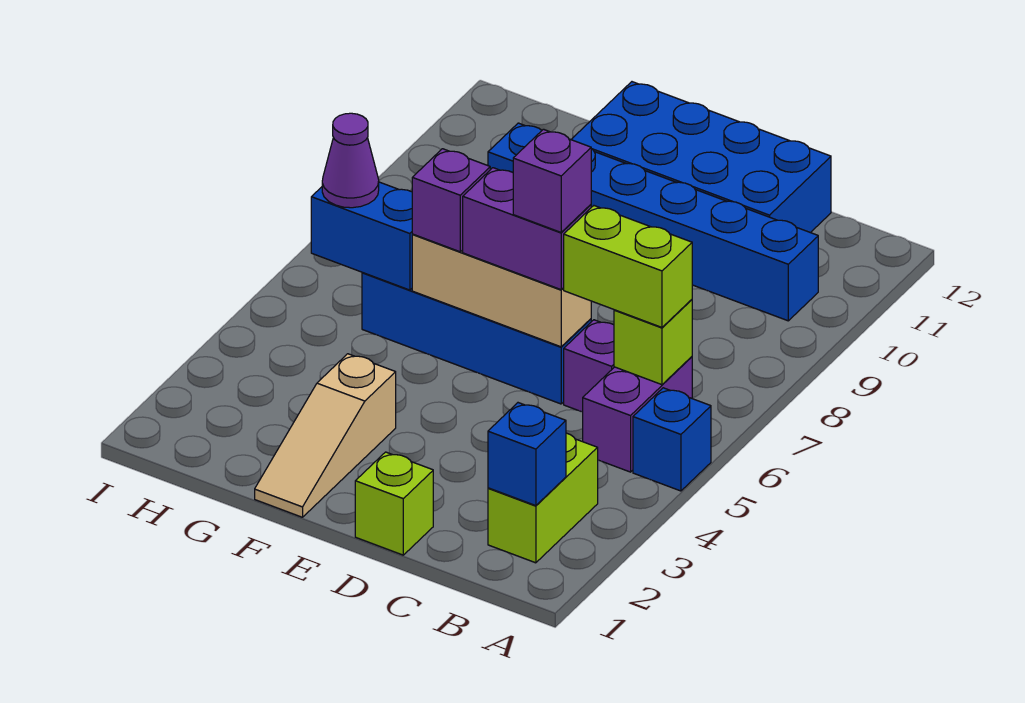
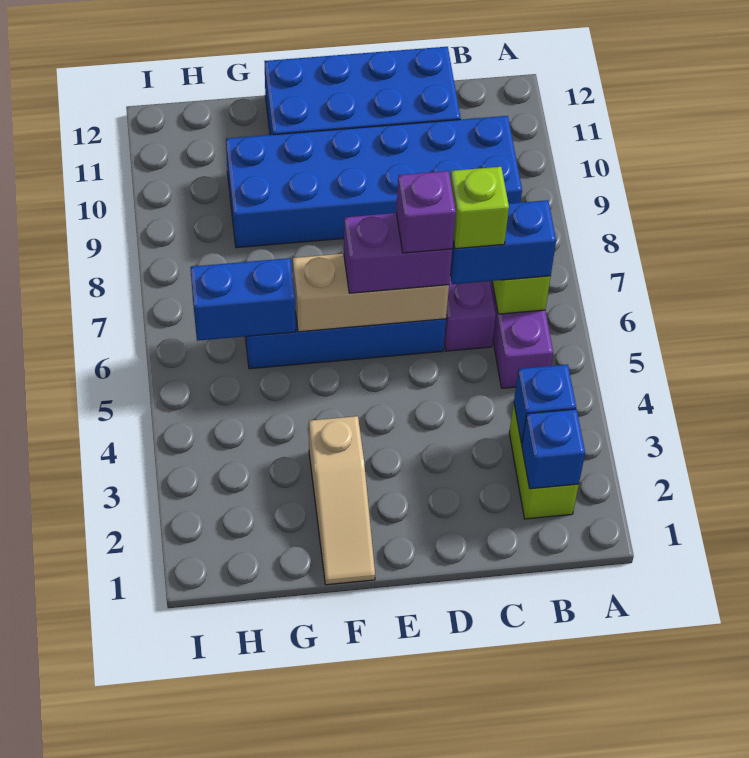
blue 1x1 brick [633,388,711,491] -> blue 1x1 brick moved to [514,364,576,444]
lime 1x2 brick [564,206,692,327] -> blue 1x2 brick [450,200,556,284]
blue 1x6 brick [488,123,818,321] -> blue 2x6 brick [226,116,522,248]
lime 1x1 brick [355,452,433,555] -> lime 1x1 brick moved to [450,167,509,249]
purple 1x1 brick [412,149,490,252] -> none
purple 1x1 cone [322,113,379,208] -> none

